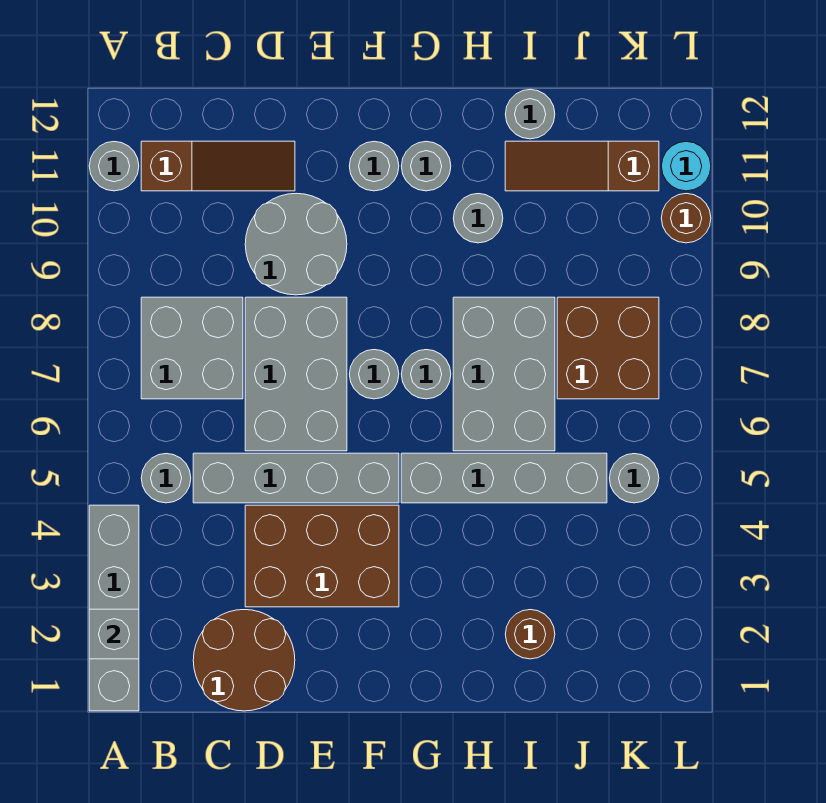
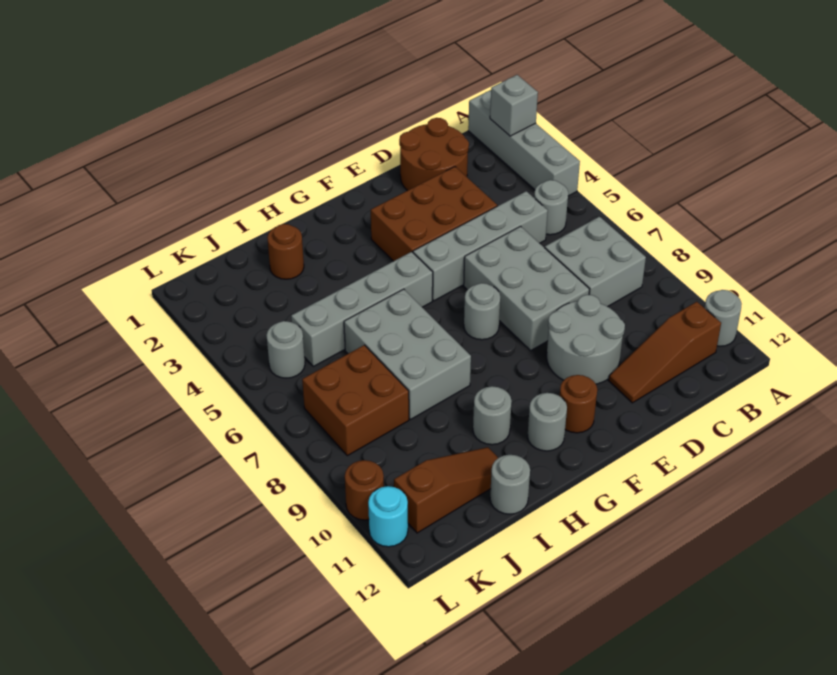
grey 1x1 round brick [349,141,399,191] -> brown 1x1 round brick [560,375,597,433]
grey 1x1 round brick [401,350,451,399] -> none

